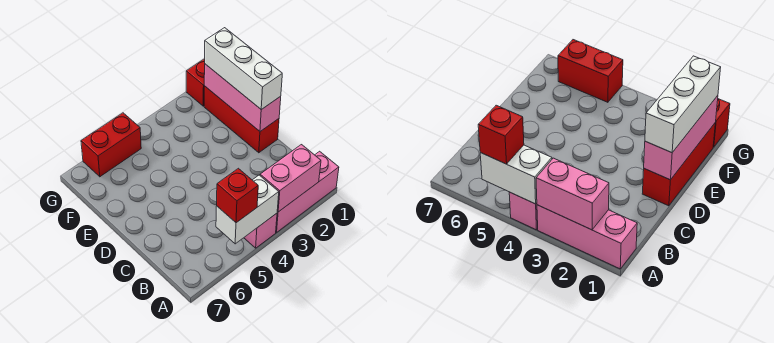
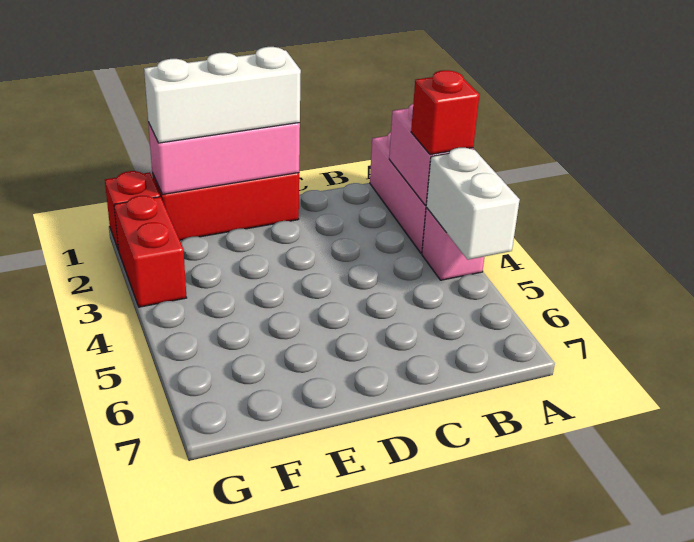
red 1x1 brick [217,168,258,223] -> red 1x1 brick moved to [411,70,480,155]
red 1x2 brick [81,113,141,177] -> red 1x2 brick moved to [114,196,187,307]

